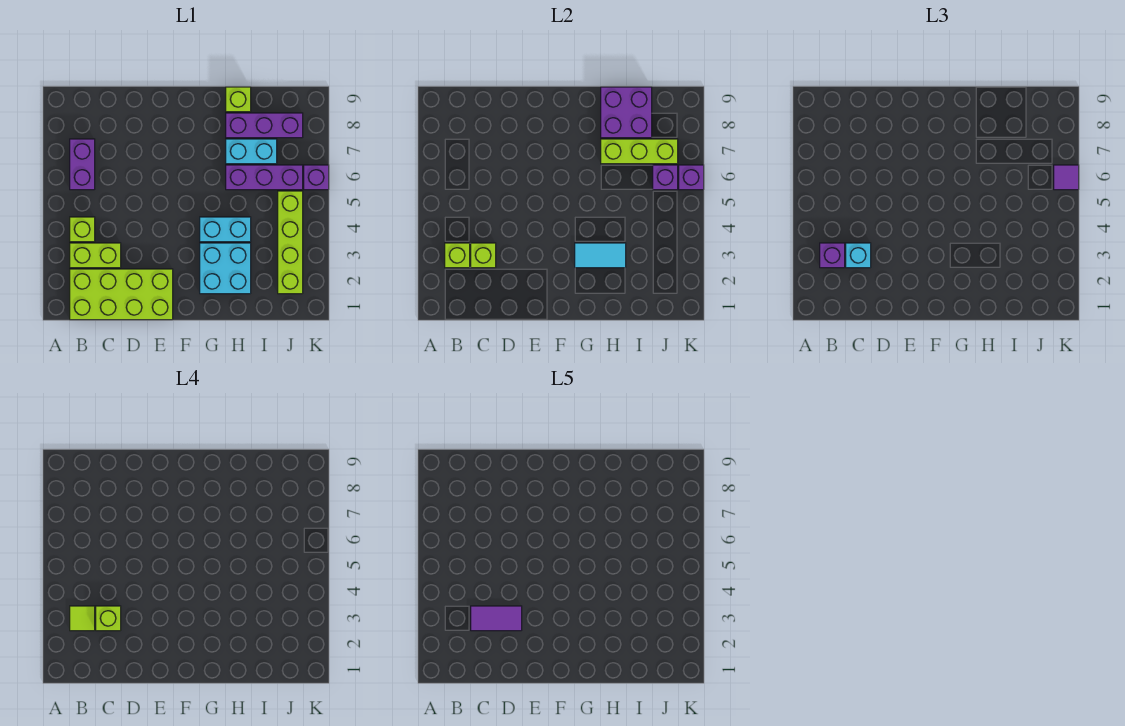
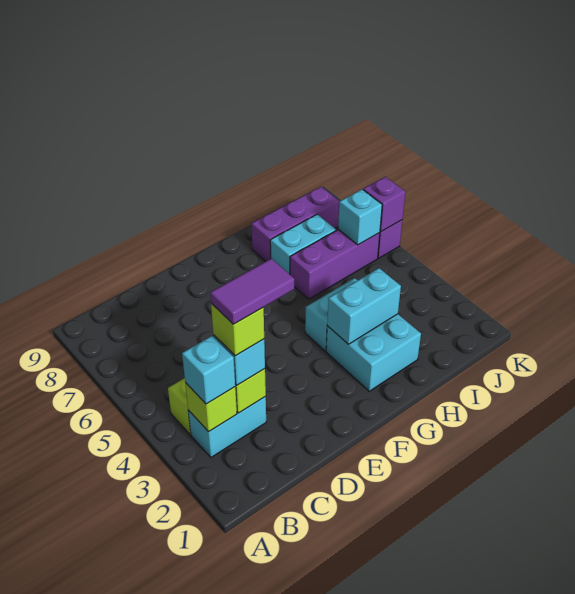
lime 2x4 brick [70,269,173,320] -> none
lime 1x2 brick [70,243,121,268] -> cyan 1x2 brick [188,397,266,457]
purple 1x1 brick [820,243,845,268] -> cyan 1x1 brick [182,336,235,404]
lime 1x1 tile [70,606,95,631] -> none
purple 1x2 brick [70,139,95,190] -> none
cyan 1x2 tile [575,243,626,268] -> cyan 1x2 brick [327,268,401,344]
lime 1x3 brick [601,139,678,164] -> none
purple 2x2 brick [601,87,652,138] -> none
lime 1x1 brick [226,87,251,112] -> none
lime 1x4 brick [278,191,303,294] -> none
purple 1x1 brick [653,165,678,190] -> cyan 1x1 brick [338,189,382,245]
purple 1x1 tile [1054,165,1079,190] -> none

